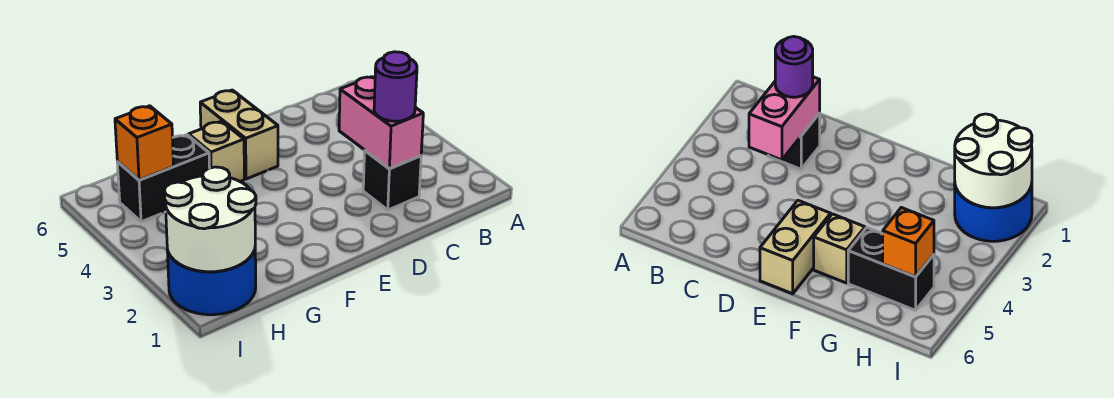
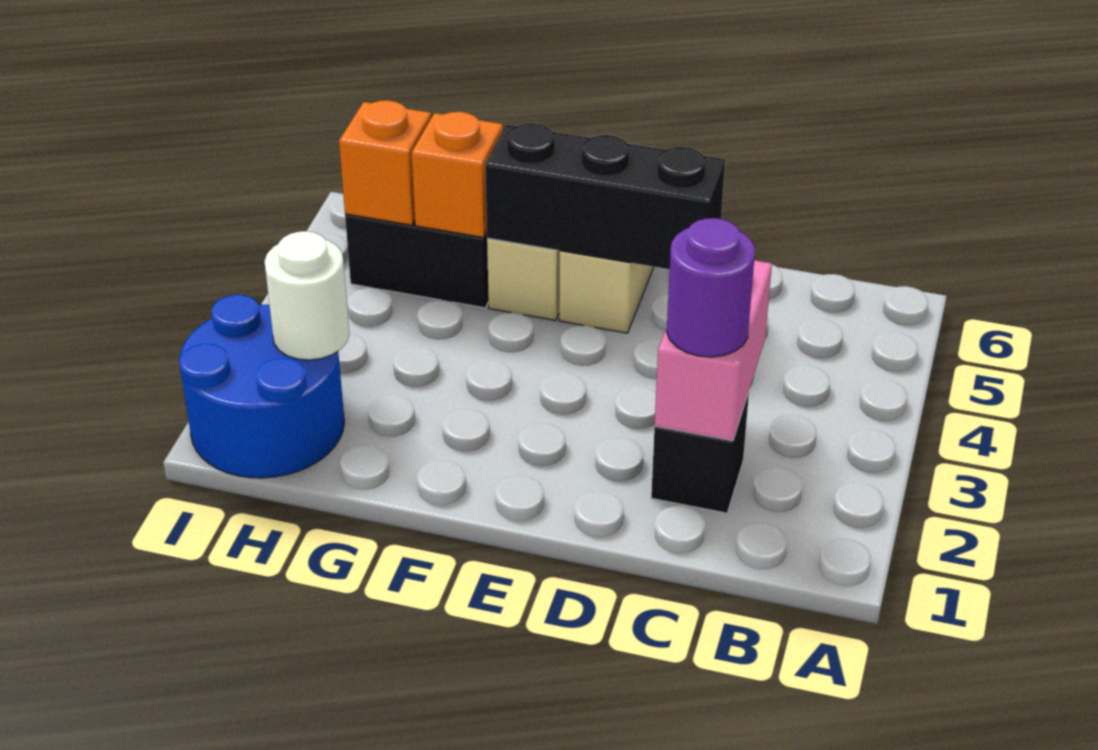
none -> black 1x3 brick [485,123,725,269]
none -> orange 1x1 brick [412,112,503,237]
white 2x2 round brick [164,167,256,272] -> white 1x1 round brick [265,231,349,360]

